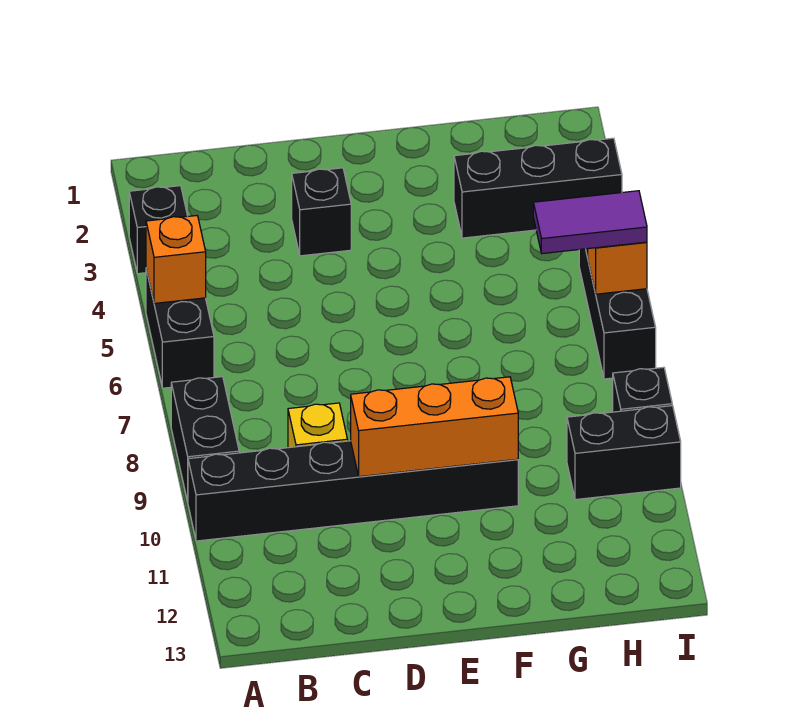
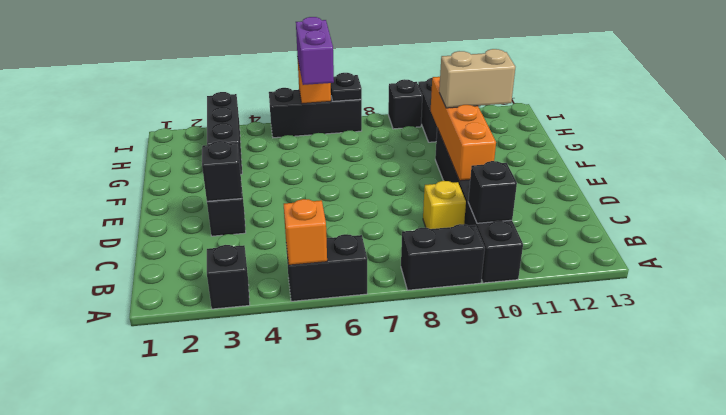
none -> black 1x1 brick [468,161,517,223]
none -> black 1x1 brick [202,141,242,201]
orange 1x3 brick [351,377,518,477] -> orange 1x4 brick [430,77,496,181]
none -> tan 1x2 brick [439,49,515,108]
purple 1x2 tile [533,191,647,254] -> purple 1x2 brick [296,17,334,85]
none -> black 1x1 plate [331,73,362,101]

